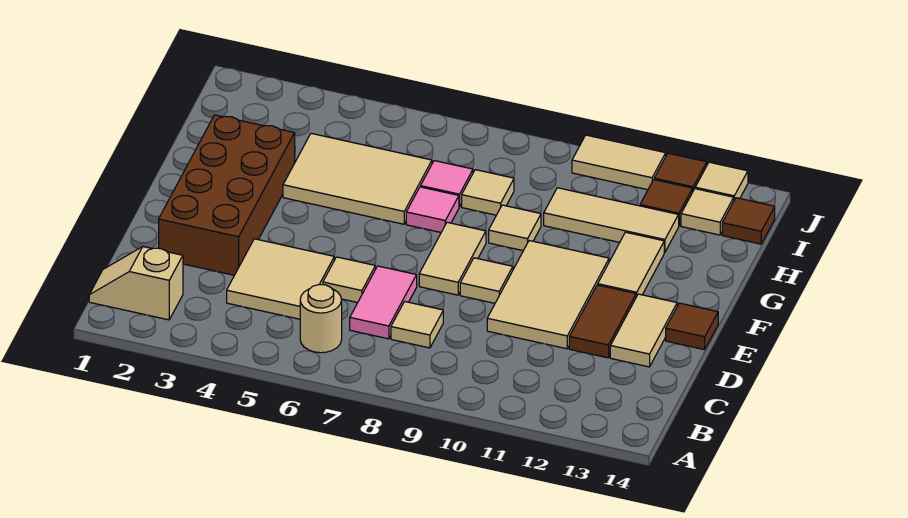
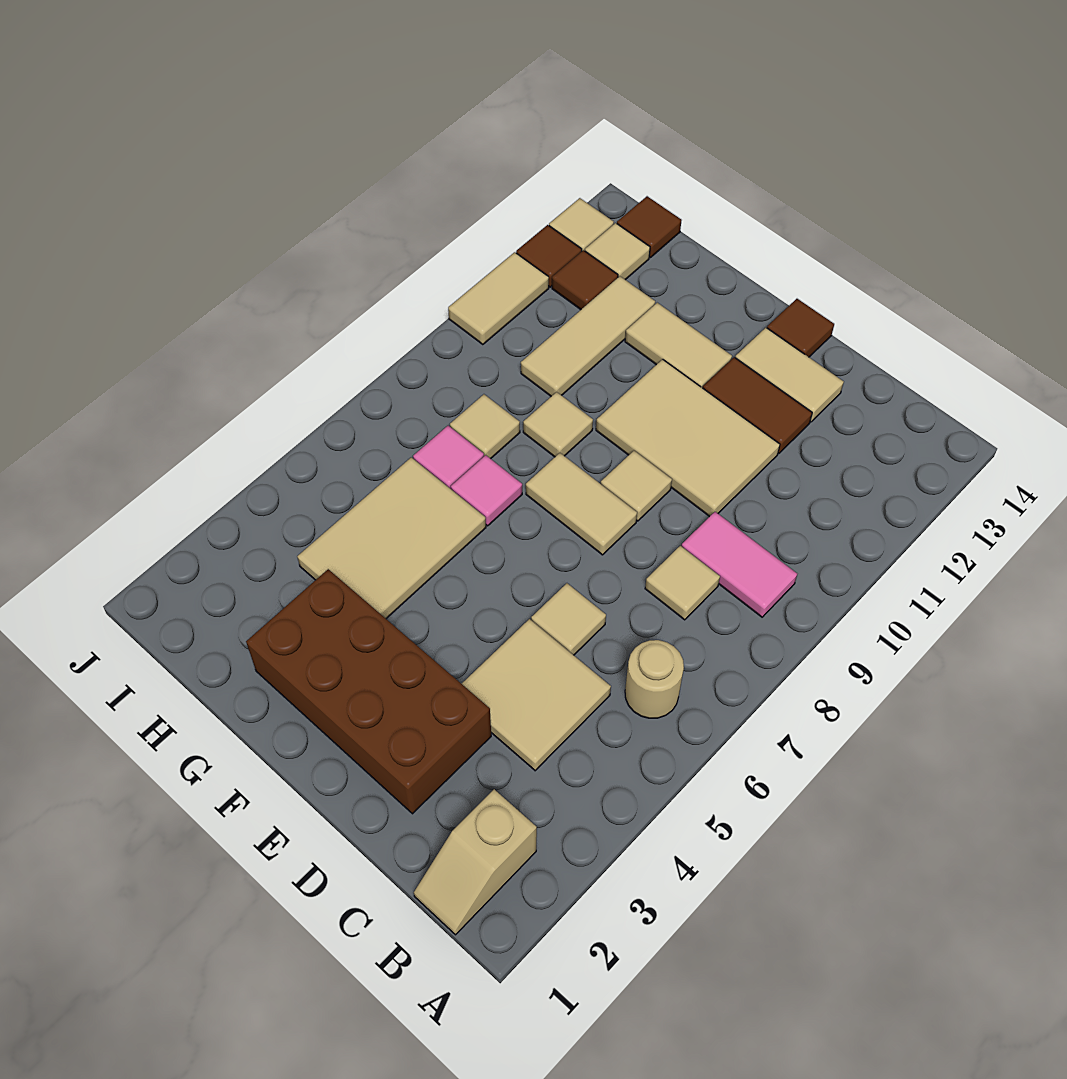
pink 1x2 tile [350,266,417,339] -> pink 1x2 tile moved to [682,512,797,617]

